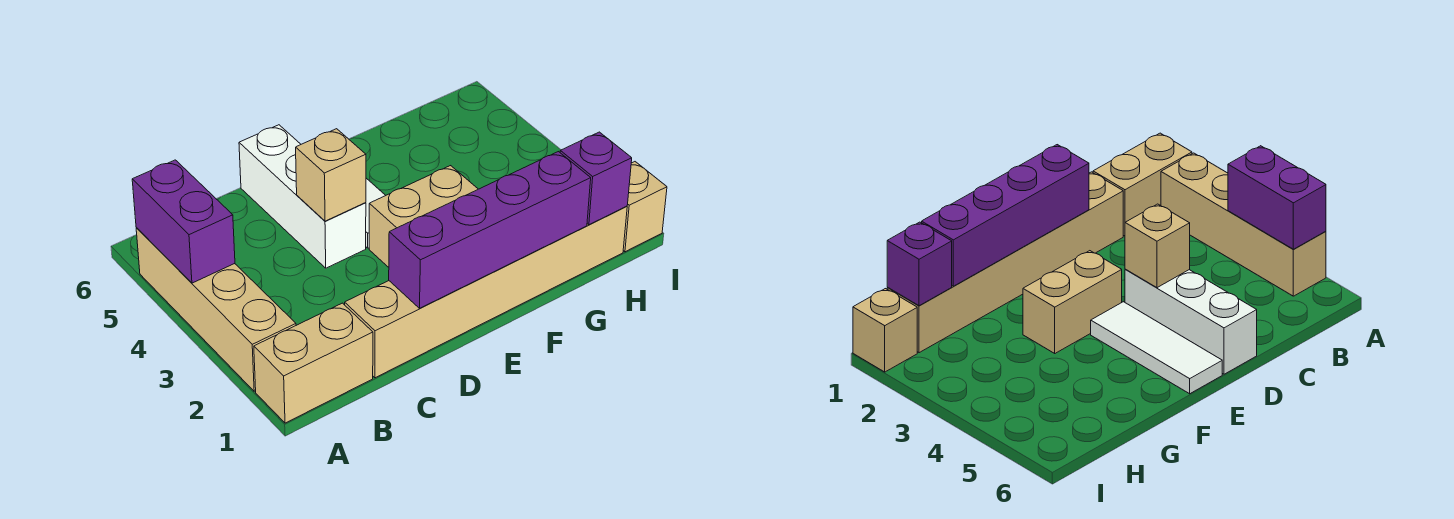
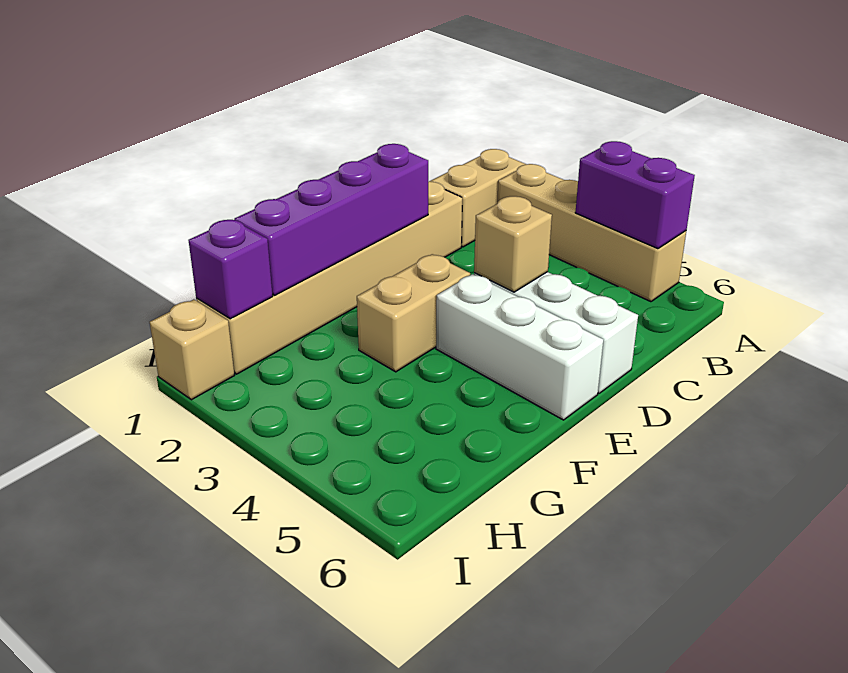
white 1x3 tile [1091,302,1222,394] -> white 1x3 brick [436,274,603,420]

